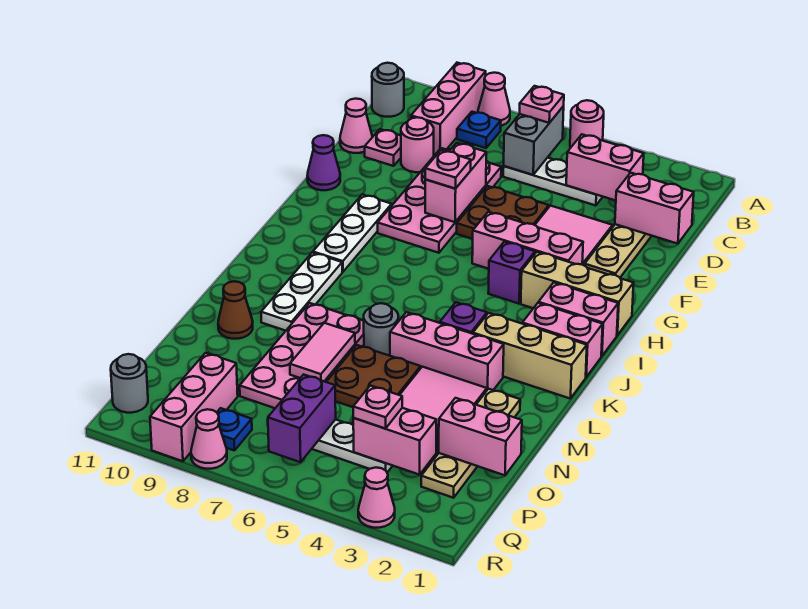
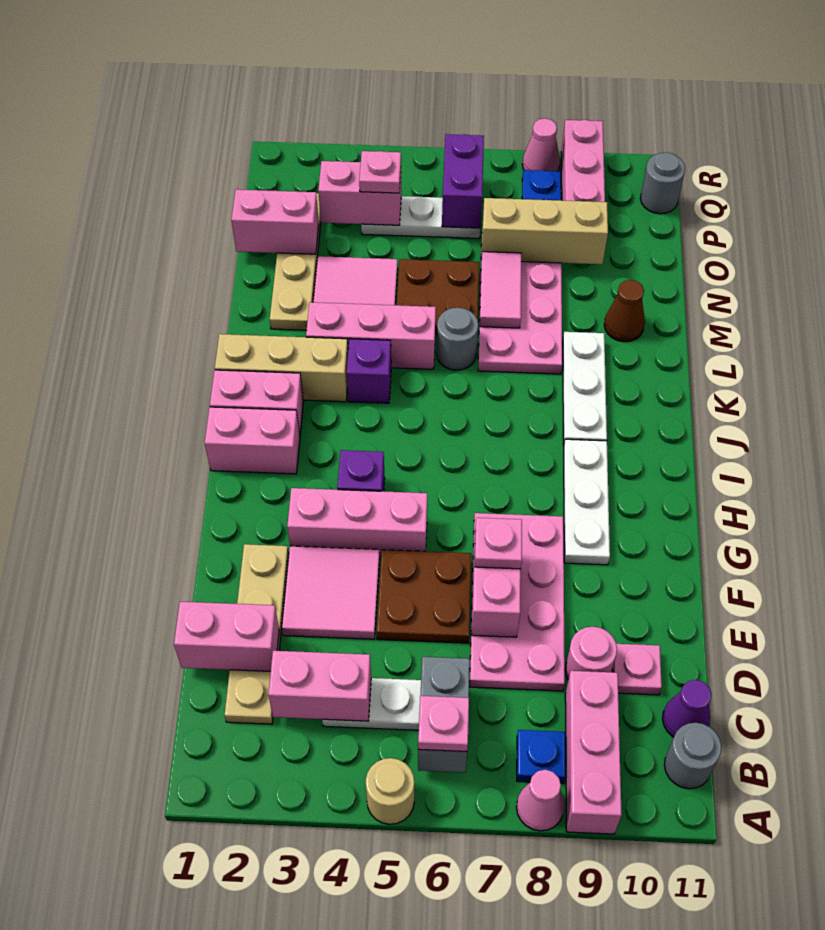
pink 1x1 round brick [570,100,604,147] -> tan 1x1 round brick [365,758,414,824]
pink 1x1 cone [340,99,372,153] -> none
purple 1x1 cone [307,135,340,190] -> purple 1x1 cone moved to [662,680,711,737]
tan 1x3 brick [521,252,634,335] -> tan 1x3 brick moved to [481,198,608,264]
pink 1x1 cone [358,468,395,528] -> none

